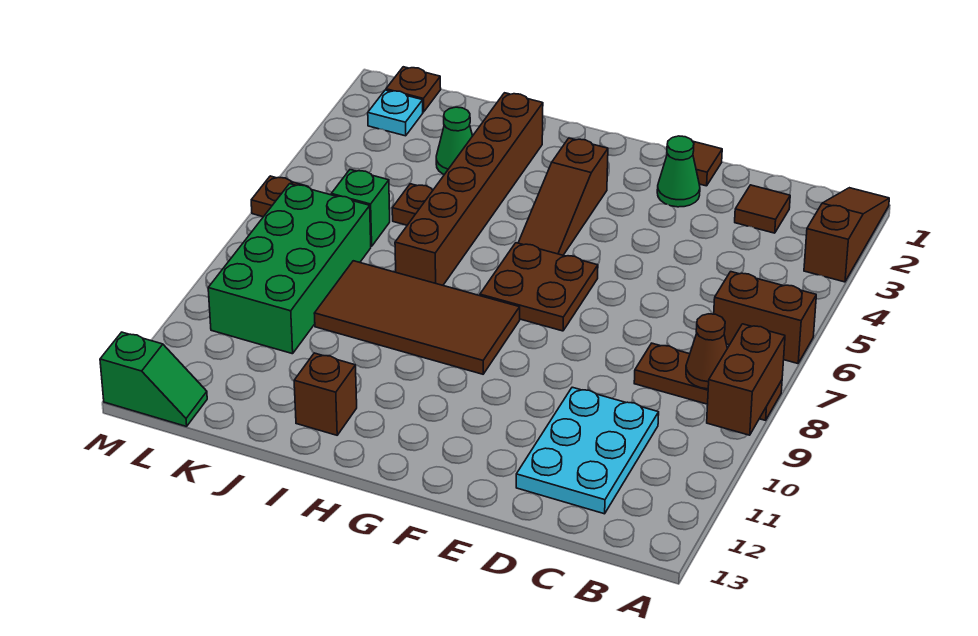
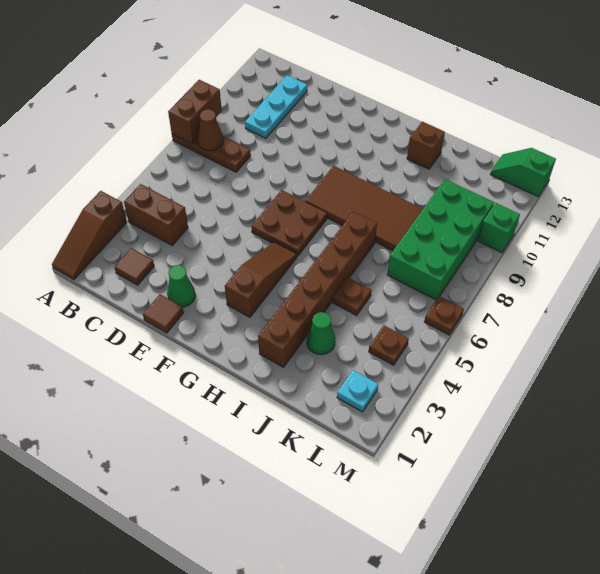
brown 1x2 brick [714,272,816,364] -> brown 1x2 brick moved to [124,184,188,245]
cyan 2x3 plate [516,387,659,514] -> cyan 1x3 plate [245,75,307,138]
green 1x1 brick [331,170,390,246] -> green 1x1 brick moved to [478,203,520,253]
brown 1x1 plate [386,67,441,112] -> brown 1x1 plate moved to [369,325,409,365]

